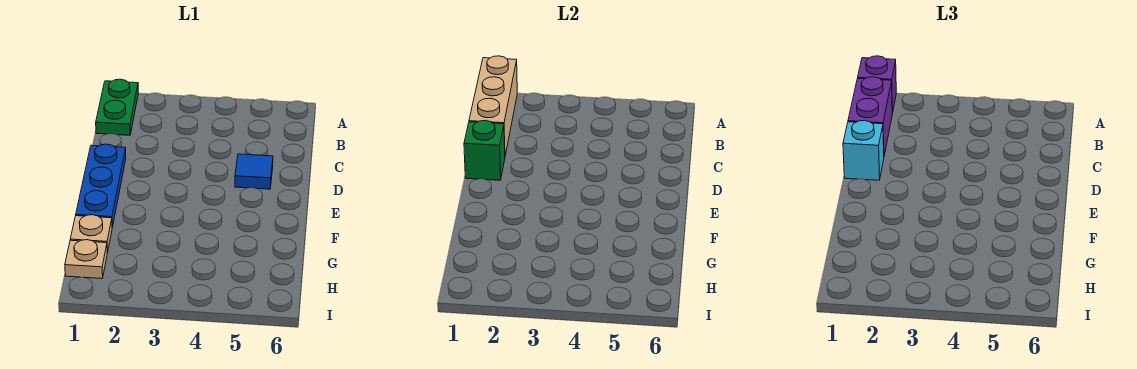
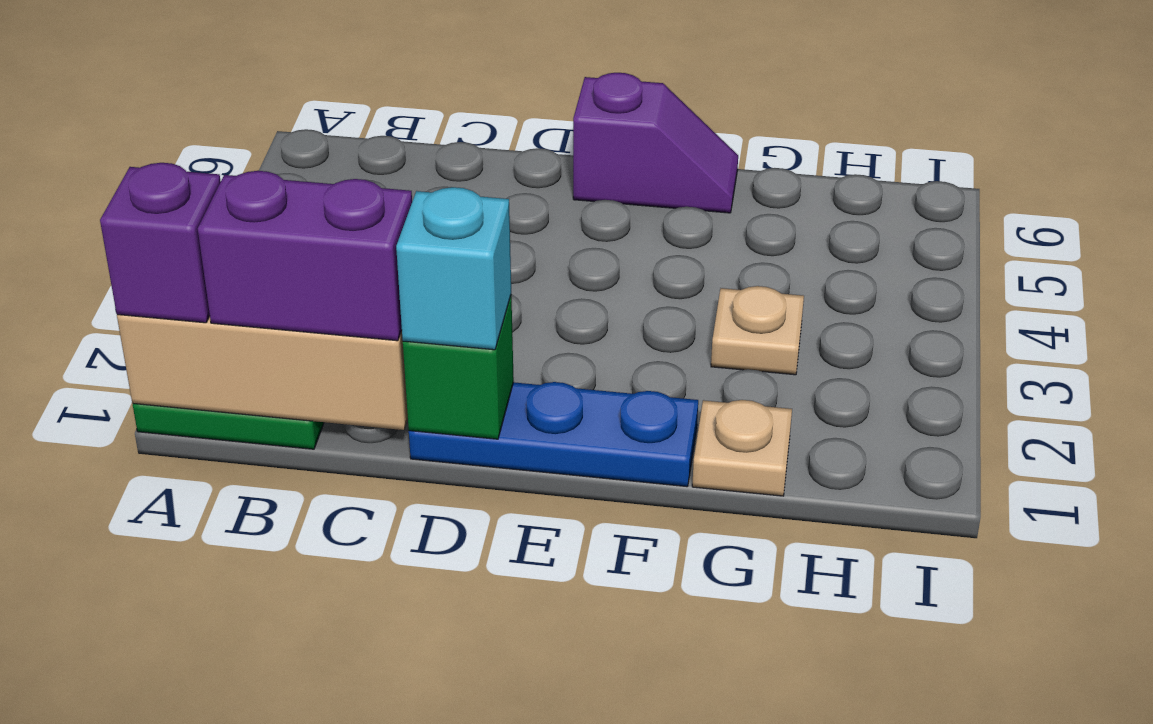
blue 1x1 tile [235,154,273,189] -> none
none -> purple 1x2 slope [573,73,738,213]
tan 1x1 plate [65,240,107,279] -> tan 1x1 plate moved to [711,286,804,375]

